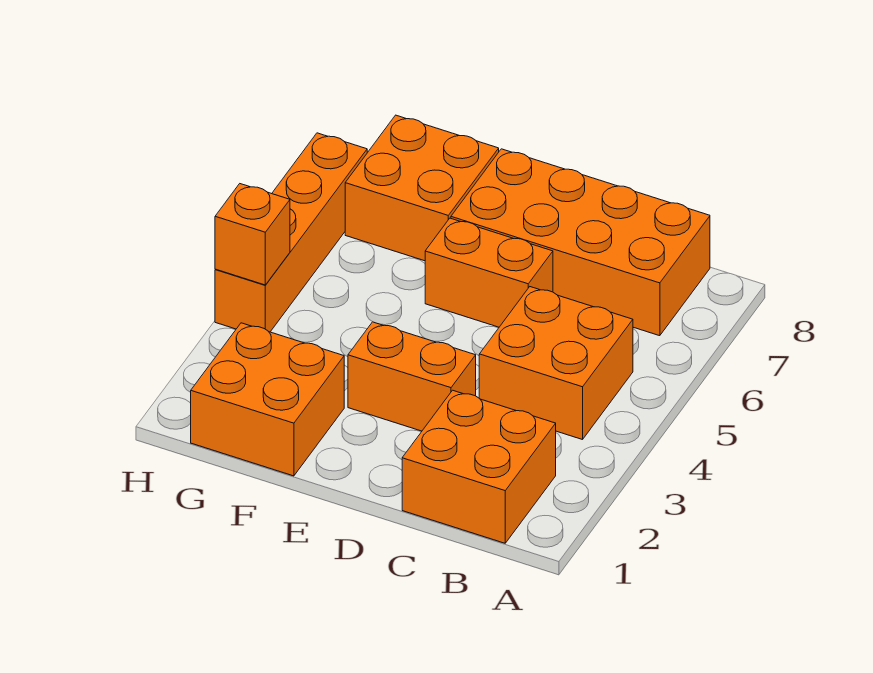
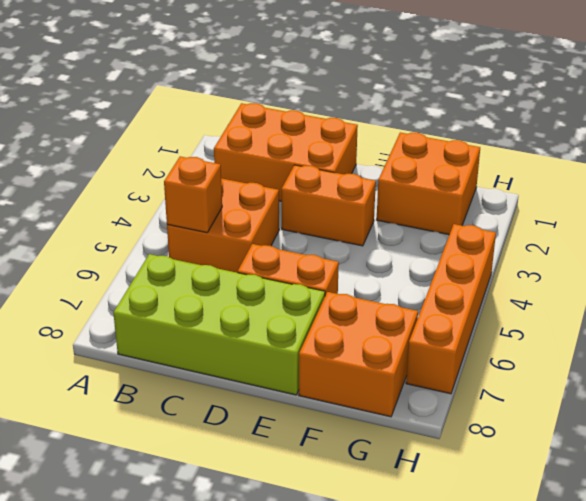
orange 2x2 brick [402,390,556,543] -> orange 2x3 brick [214,103,358,201]
orange 2x4 brick [451,149,710,336] -> lime 2x4 brick [113,254,325,395]
orange 1x1 brick [215,184,290,285] -> orange 1x1 brick moved to [164,156,222,233]

